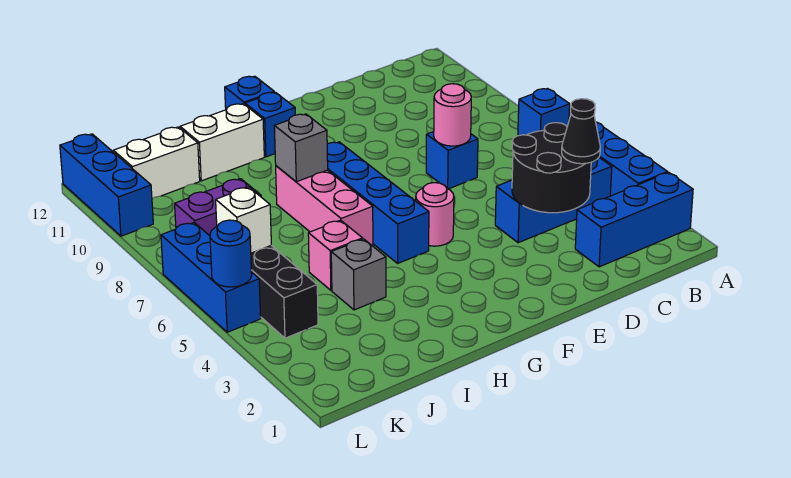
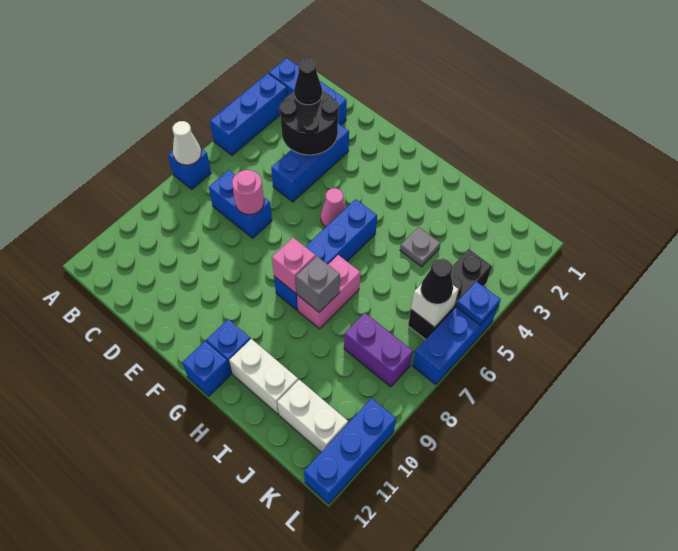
none -> white 1x1 cone [173,121,201,165]
blue 1x3 brick [495,158,612,243] -> blue 1x3 brick turned to [271,123,349,202]
blue 1x1 brick [426,132,478,189] -> blue 1x2 brick [209,170,272,238]
pink 1x1 round brick [416,183,454,246] -> pink 1x1 cone [321,188,346,227]
pink 1x3 brick [276,166,373,246] -> pink 1x2 brick [297,255,360,329]
grey 1x1 brick [331,239,386,310] -> grey 1x1 plate [400,227,441,267]
pink 1x1 brick [308,220,363,290] -> pink 1x1 brick moved to [272,238,316,293]
none -> black 1x1 cone [421,258,453,304]
blue 1x1 round brick [210,220,252,287] -> blue 1x1 plate [456,281,501,325]

